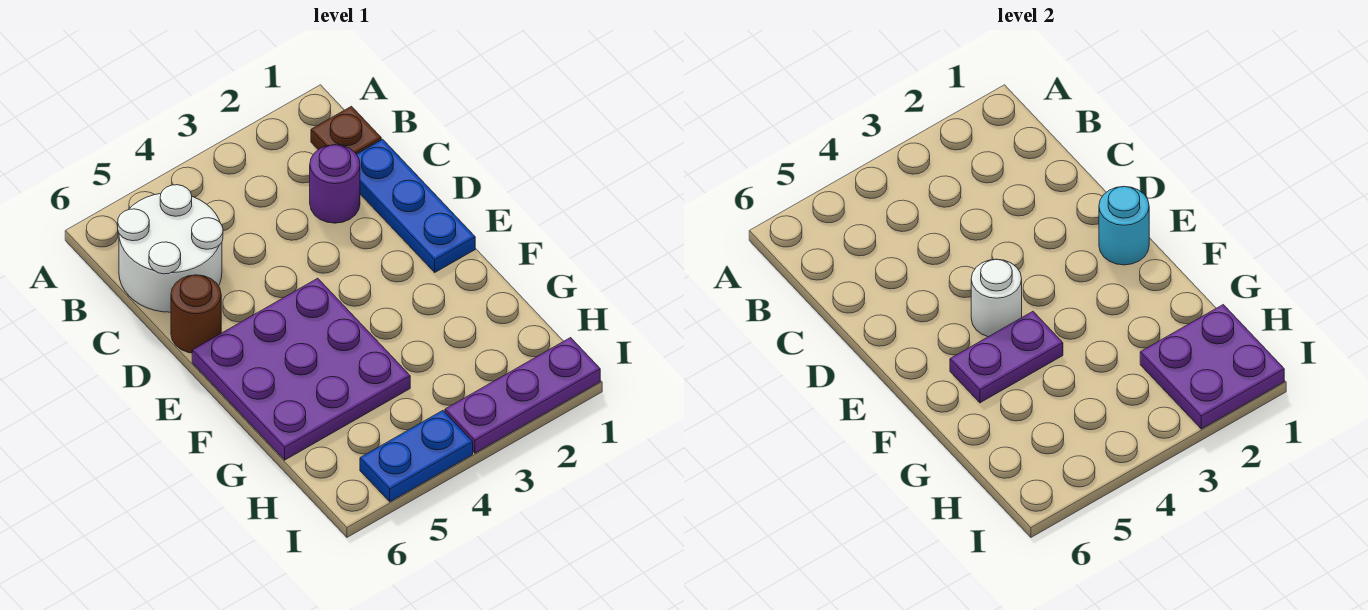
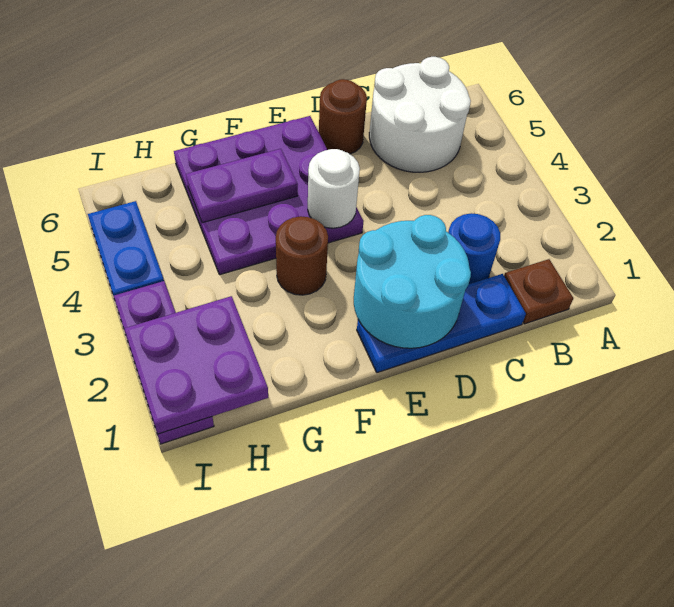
purple 1x1 round brick [310,145,360,223] -> blue 1x1 round brick [448,213,500,284]
cyan 1x1 round brick [1099,187,1149,265] -> cyan 2x2 round brick [354,215,471,348]
none -> brown 1x1 round brick [276,216,328,295]
purple 1x2 plate [950,312,1063,403] -> purple 1x2 plate turned to [186,149,298,223]

